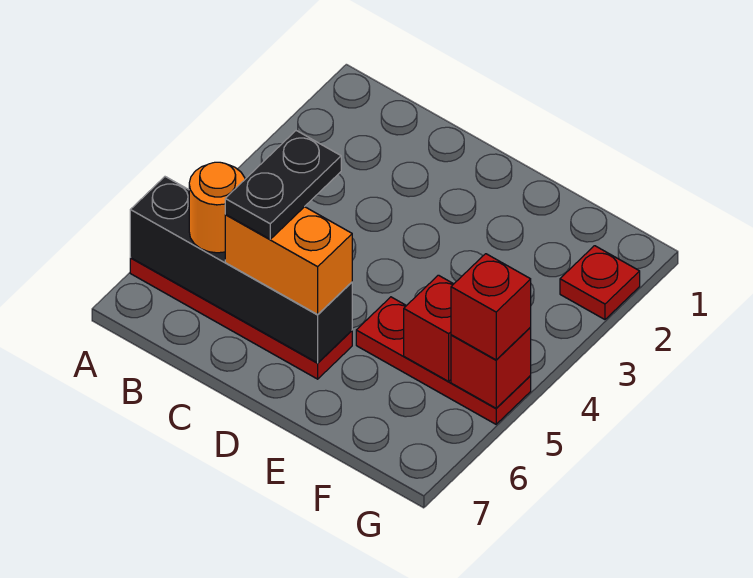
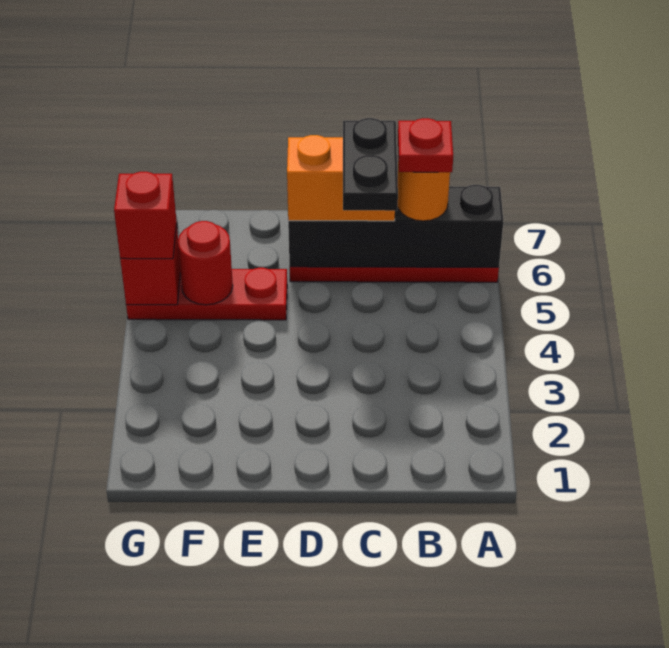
red 1x1 brick [404,275,453,381] -> red 1x1 round brick [178,221,233,305]
red 1x1 plate [560,246,640,320] -> red 1x1 plate moved to [398,118,453,172]

